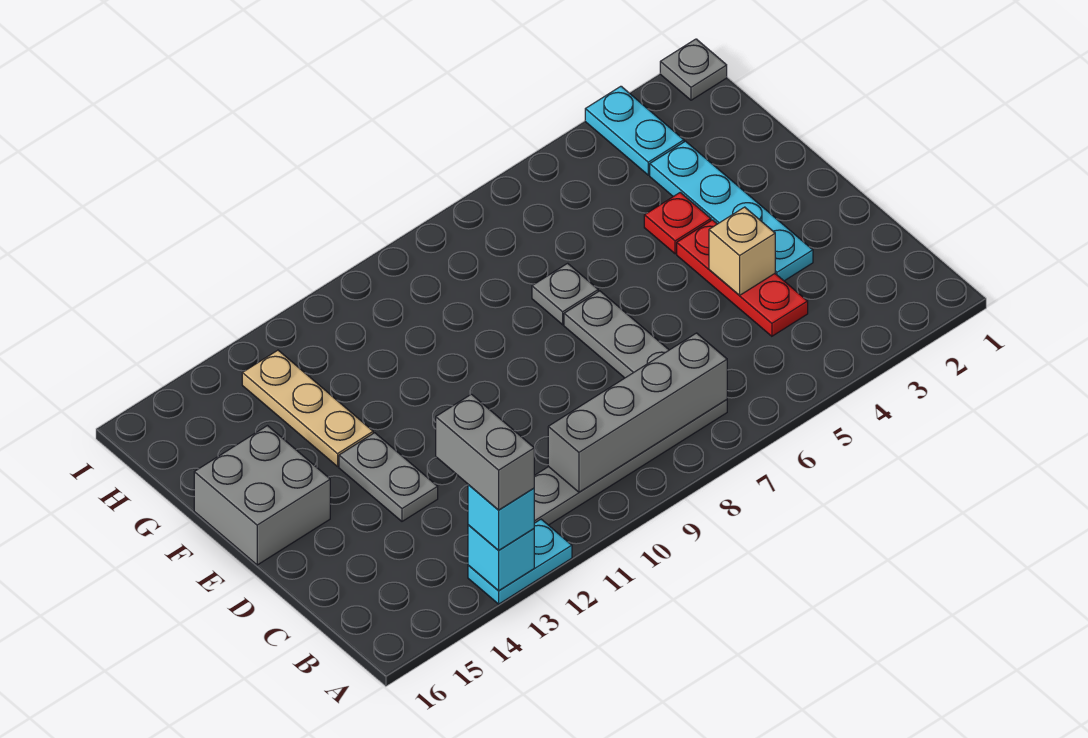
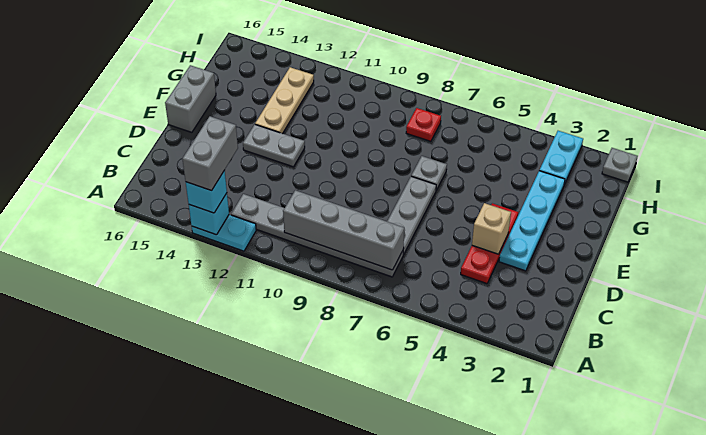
grey 1x2 plate [339,433,438,521] -> grey 1x2 plate turned to [243,124,305,167]
grey 2x2 brick [194,426,330,565] -> grey 1x2 brick [165,65,216,132]
red 1x1 plate [644,193,711,254] -> red 1x1 plate moved to [406,108,441,141]

